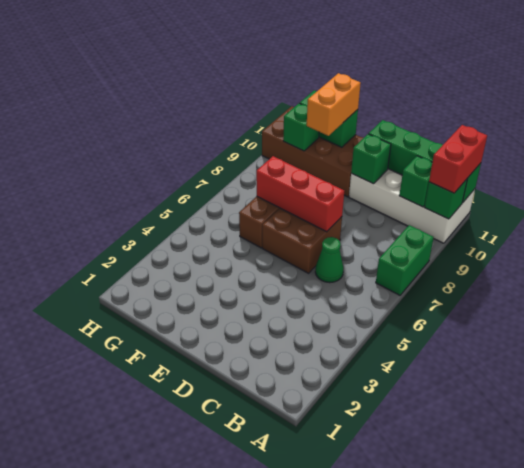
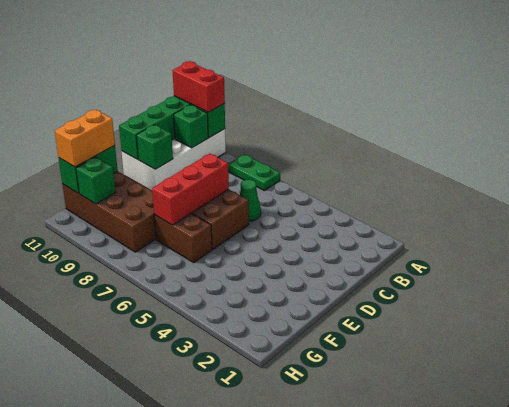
green 1x2 brick [376,225,434,295] -> green 1x2 plate [228,154,280,191]
brown 2x4 brick [262,106,363,197] -> brown 2x4 brick turned to [62,171,156,252]
orange 1x2 brick [307,73,361,136] -> orange 1x2 brick turned to [55,110,115,167]

